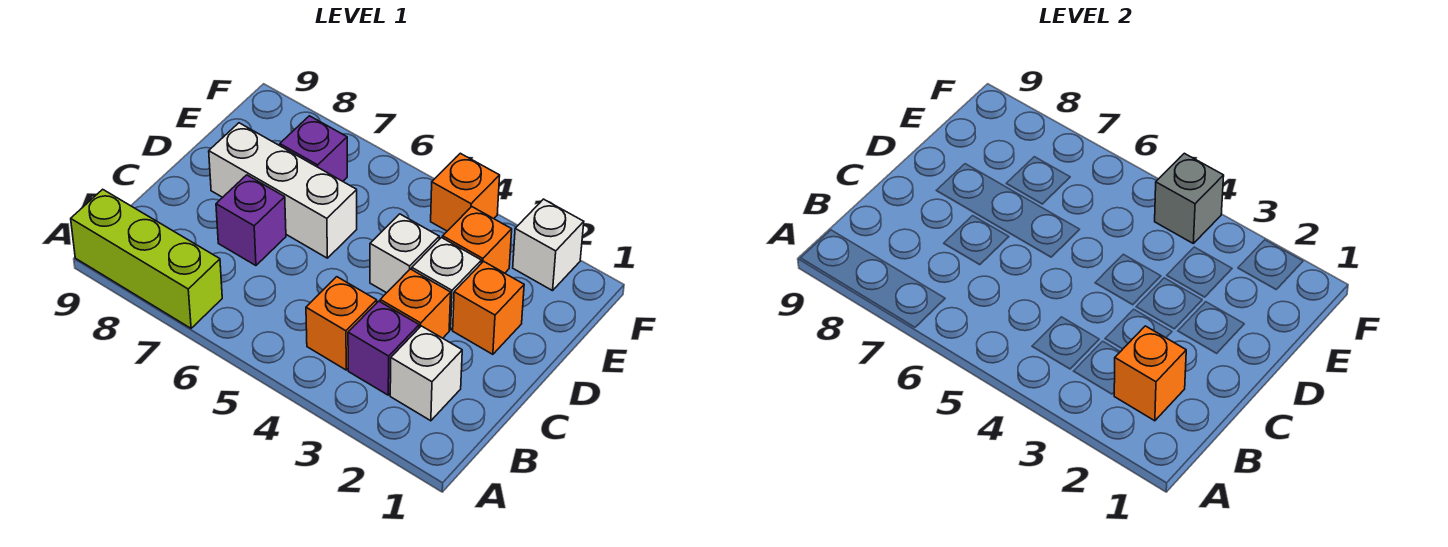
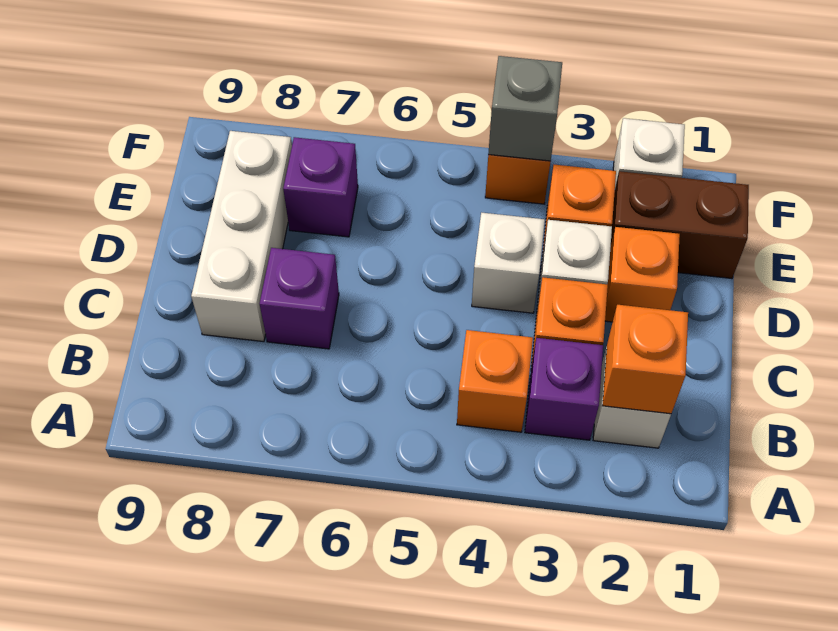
lime 1x3 brick [71,189,222,328] -> none
white 1x3 brick [209,123,357,258] -> white 1x3 brick turned to [191,131,292,342]
none -> brown 1x2 brick [611,171,749,278]

